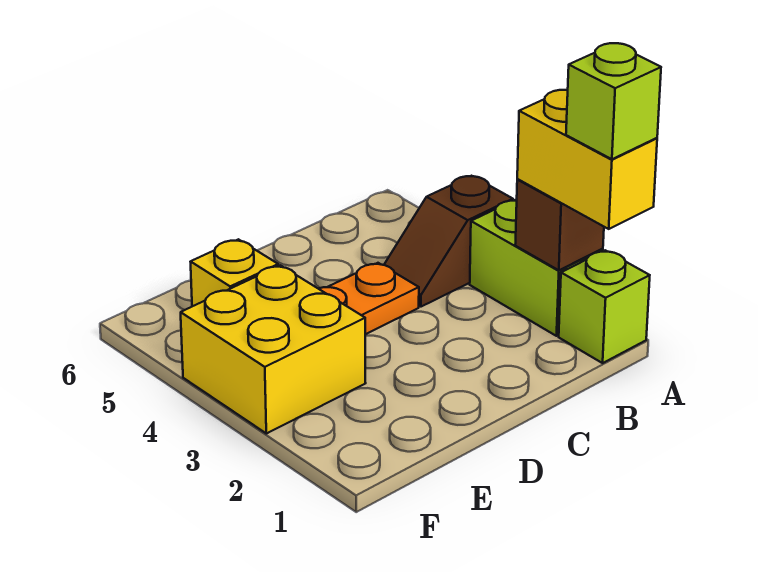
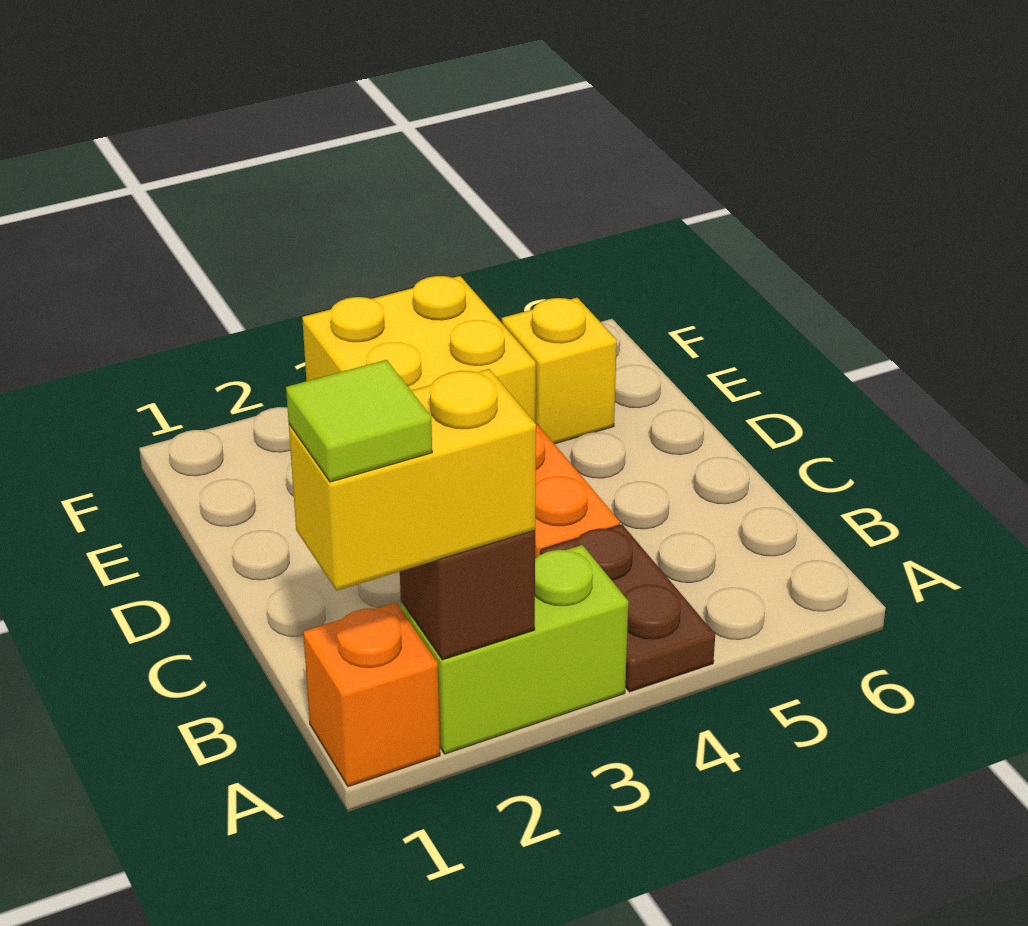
lime 1x1 brick [559,250,650,363] -> orange 1x1 brick [303,603,440,787]
lime 1x1 brick [566,43,661,159] -> lime 1x1 tile [286,360,432,482]
brown 1x2 slope [384,176,513,307] -> brown 1x2 plate [541,525,715,692]

